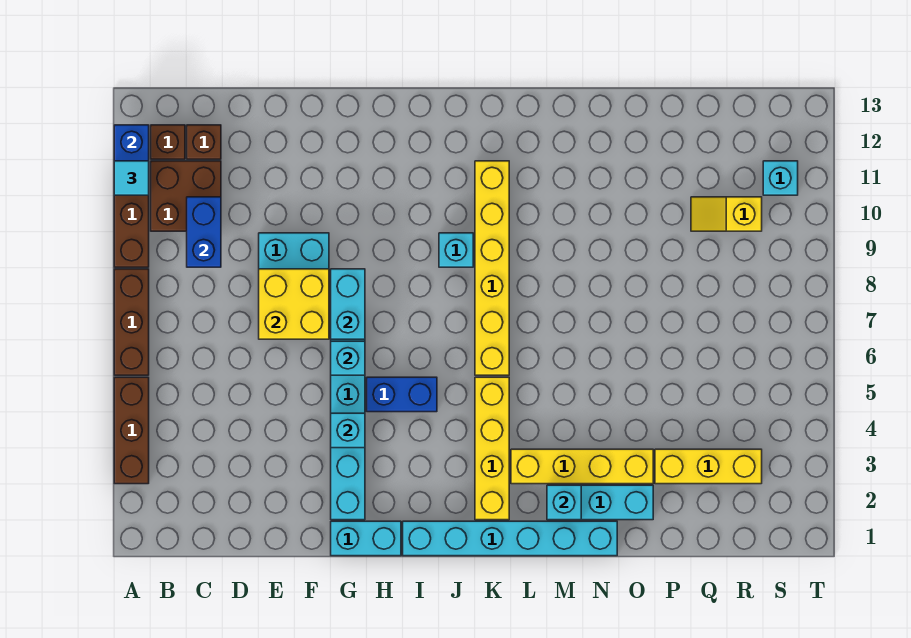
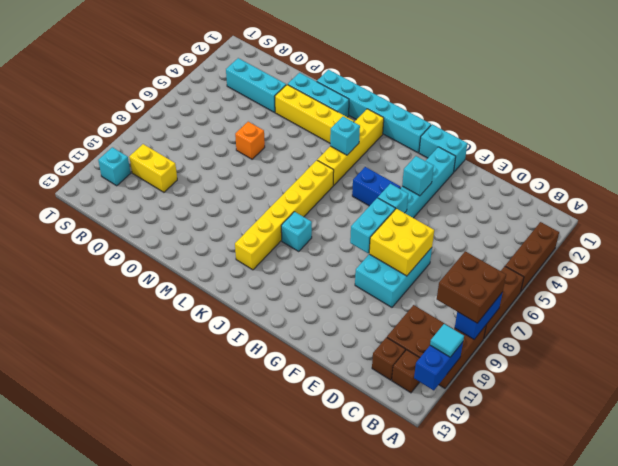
none -> brown 2x2 brick [437,251,506,323]
blue 1x2 brick [187,197,221,267] -> blue 1x2 brick moved to [455,292,503,339]
cyan 1x1 brick [547,485,581,520] -> cyan 1x1 brick moved to [330,117,360,155]
none -> orange 1x1 brick [235,122,265,159]
yellow 1x3 brick [655,449,762,484] -> cyan 1x3 brick [226,58,286,112]
yellow 1x2 slope [691,197,762,231] -> yellow 1x2 brick [129,144,177,192]

